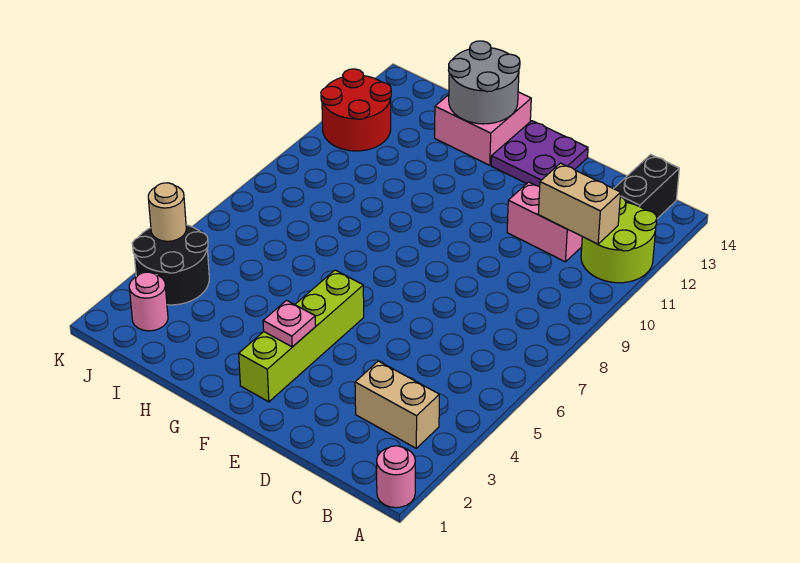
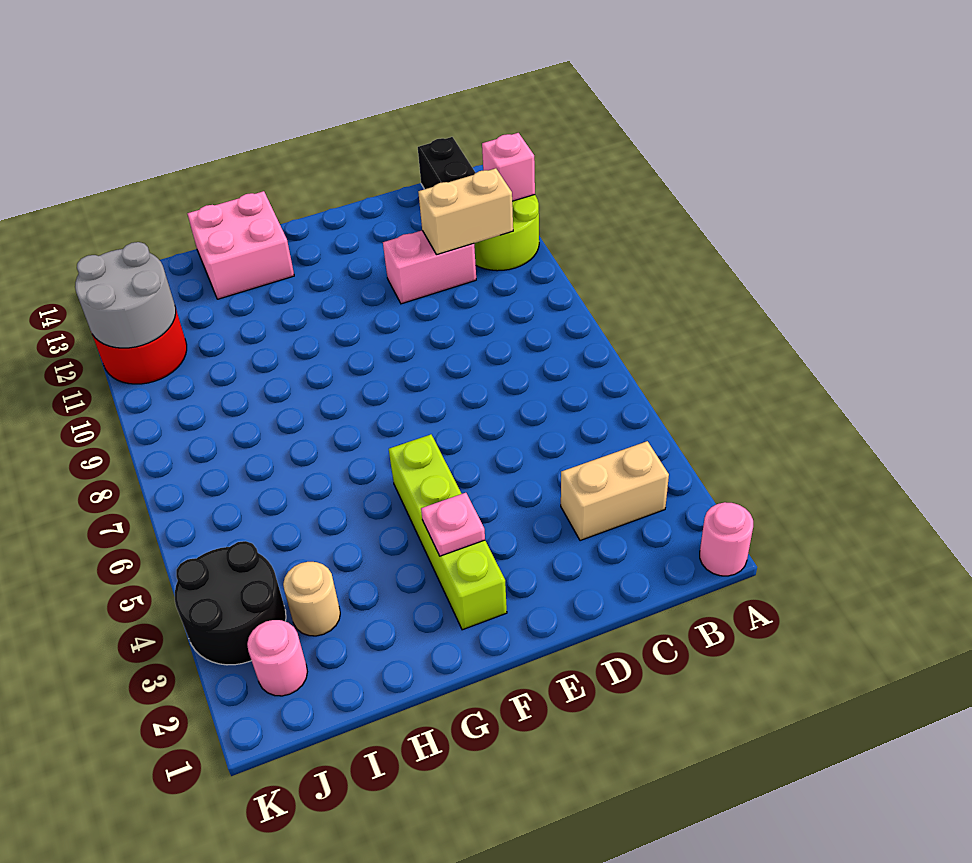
none -> pink 1x1 brick [482,133,535,201]
purple 2x2 plate [491,121,588,186] -> none
grey 2x2 round brick [449,41,520,124] -> grey 2x2 round brick moved to [75,242,176,348]
tan 1x1 round brick [148,183,186,241] -> tan 1x1 round brick moved to [283,562,340,636]

